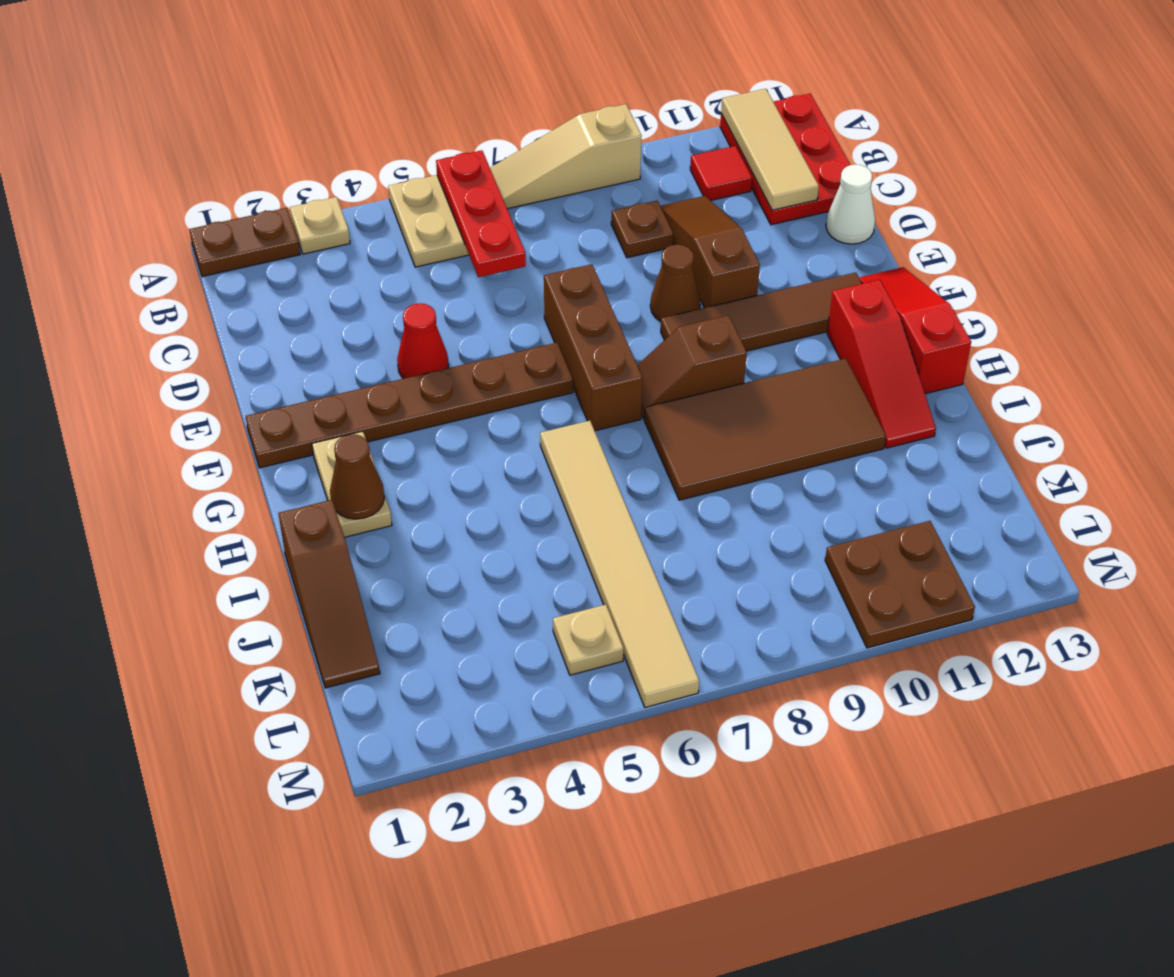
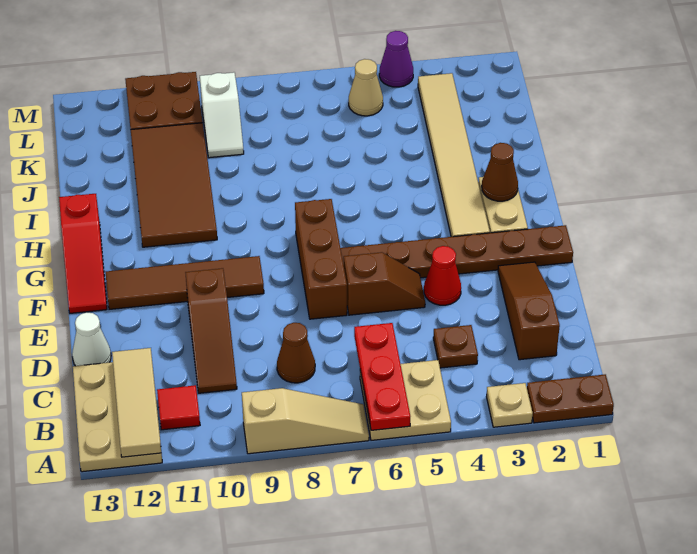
red 2x3 plate [720,94,850,225] -> tan 2x3 plate [73,362,162,472]
brown 1x1 plate [611,201,673,258] -> brown 1x1 plate moved to [433,325,478,368]
brown 1x1 cone [650,245,700,322] -> brown 1x1 cone moved to [277,323,315,383]
brown 1x2 slope [637,315,747,419] -> brown 1x2 slope moved to [344,252,425,315]
red 1x3 slope [827,280,936,448] -> none
tan 1x6 tile [540,421,699,708] -> tan 1x6 tile moved to [418,73,490,237]
brown 2x4 tile [644,359,886,500] -> brown 2x4 tile turned to [131,123,217,247]
brown 1x3 slope [278,500,380,688] -> brown 1x3 slope moved to [498,262,560,360]
none -> white 1x2 slope [200,72,244,158]
tan 1x1 plate [553,605,624,675] -> tan 1x1 cone [349,59,383,116]
none -> purple 1x1 cone [379,31,413,87]

